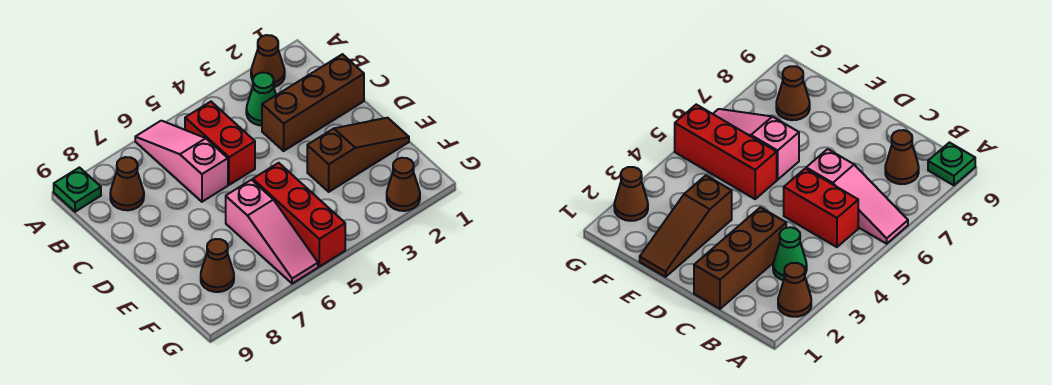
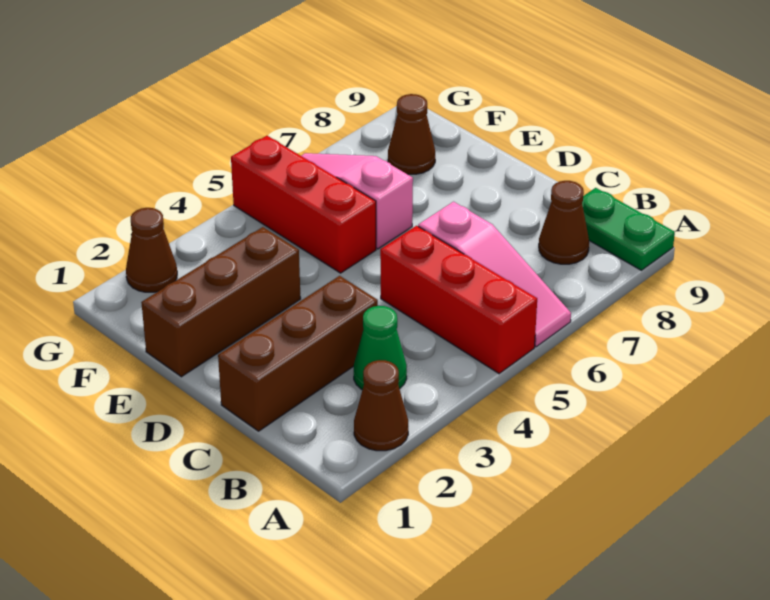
green 1x1 plate [54,168,101,212] -> green 1x2 plate [582,188,675,270]
red 1x2 brick [185,102,255,185] -> red 1x3 brick [380,226,537,374]
brown 1x3 slope [307,118,409,192] -> brown 1x3 brick [141,227,301,377]

